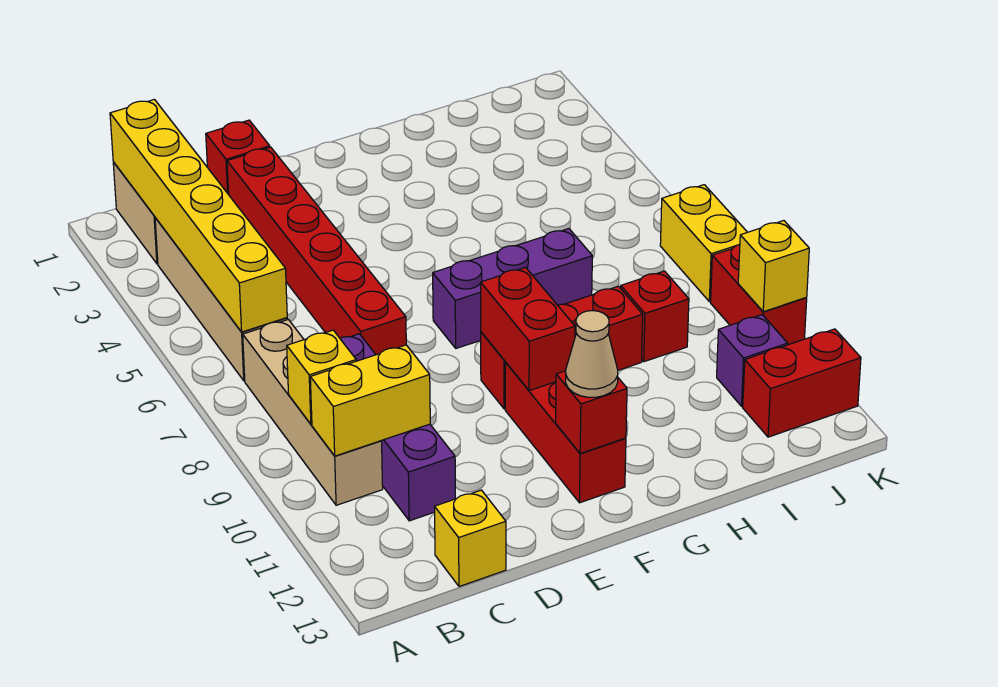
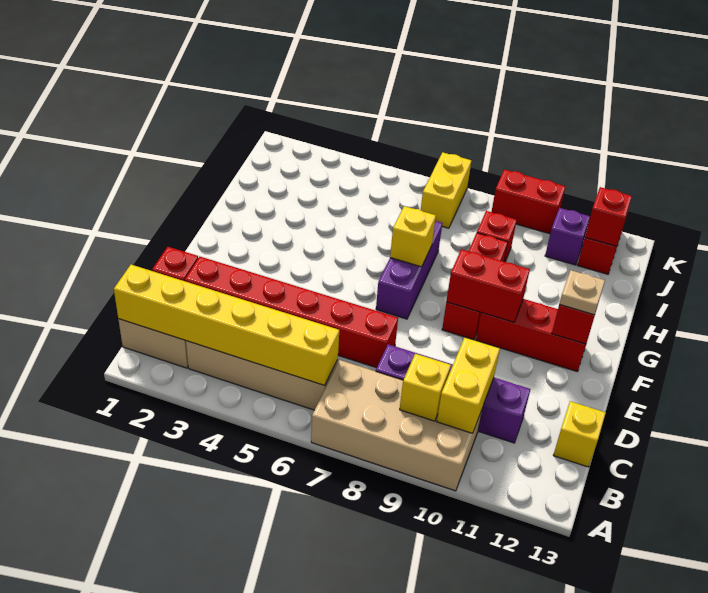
tan 1x4 brick [243,319,383,505] -> tan 2x4 brick [311,360,483,491]
tan 1x1 cone [566,311,618,397] -> tan 1x1 plate [559,270,605,315]
none -> red 1x1 brick [585,187,632,246]
yellow 1x2 brick [660,185,747,302] -> yellow 1x2 brick turned to [421,152,471,228]
yellow 1x1 brick [738,221,809,312] -> yellow 1x1 brick moved to [390,206,436,267]

